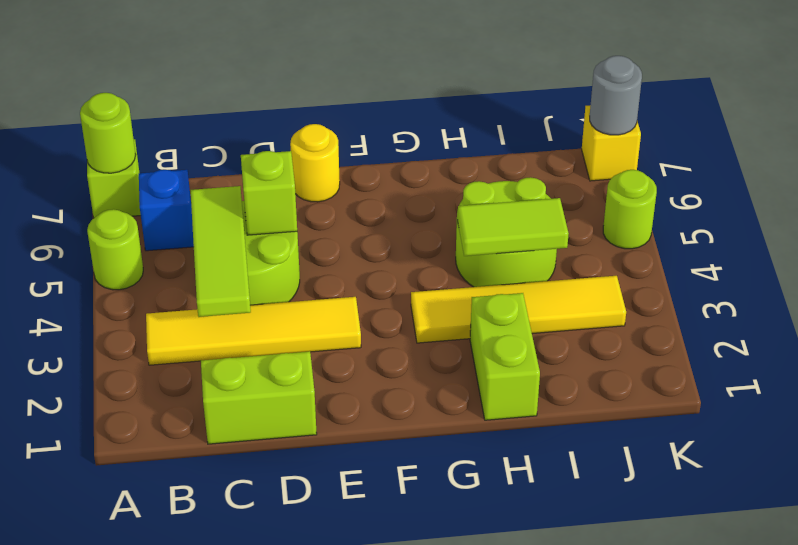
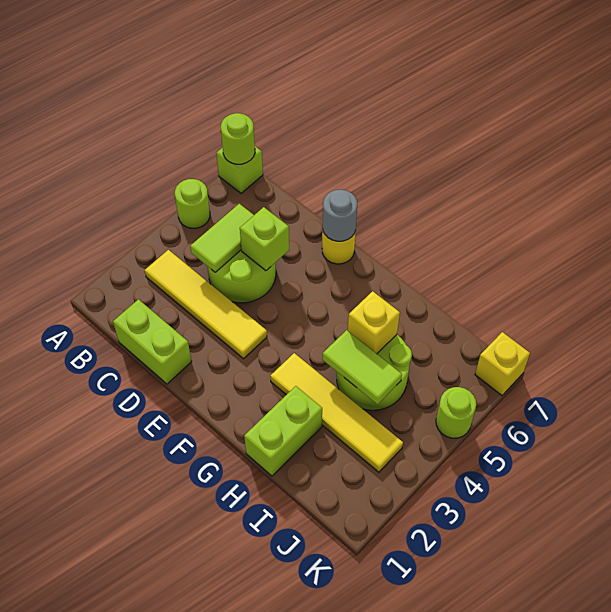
blue 1x1 brick [139,170,194,251] -> none
lime 1x3 tile [191,186,251,317] -> lime 1x2 tile [190,204,254,272]
none -> yellow 1x1 brick [348,291,400,354]
grey 1x1 round brick [590,56,642,135] -> grey 1x1 round brick moved to [323,190,357,241]

